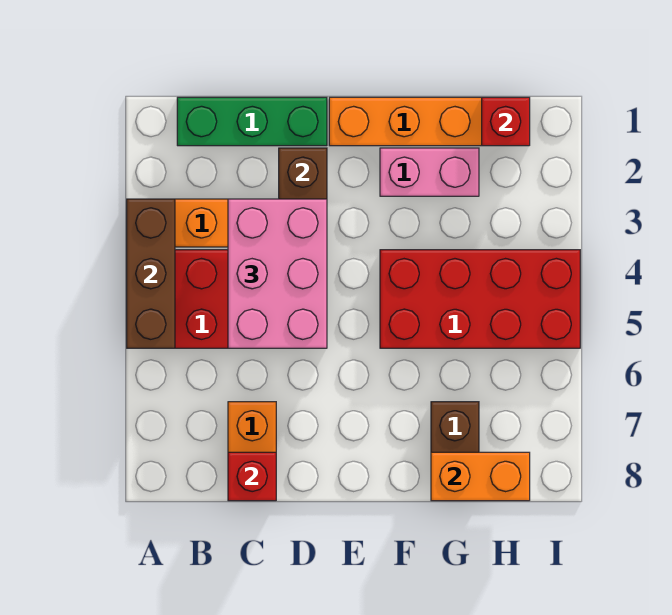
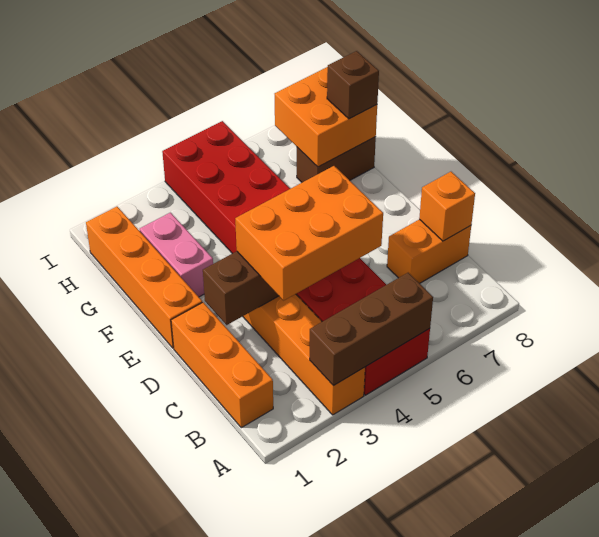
green 1x3 brick [177,97,327,146] -> orange 1x3 brick [171,302,273,428]
pink 2x3 brick [228,199,327,348] -> orange 2x3 brick [235,166,383,300]
red 1x1 brick [228,452,276,501] -> orange 1x1 brick [419,172,475,241]
orange 1x2 brick [431,452,530,501] -> orange 2x2 brick [275,67,377,167]
none -> brown 1x1 brick [327,51,379,119]
red 1x1 brick [482,97,530,146] -> none

